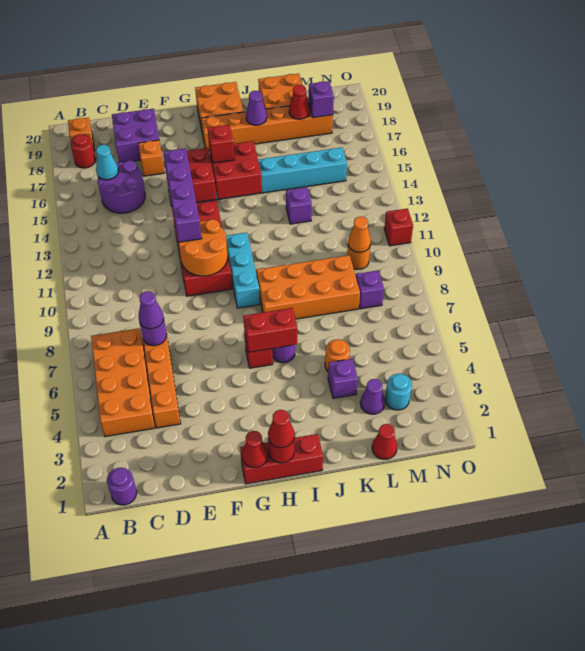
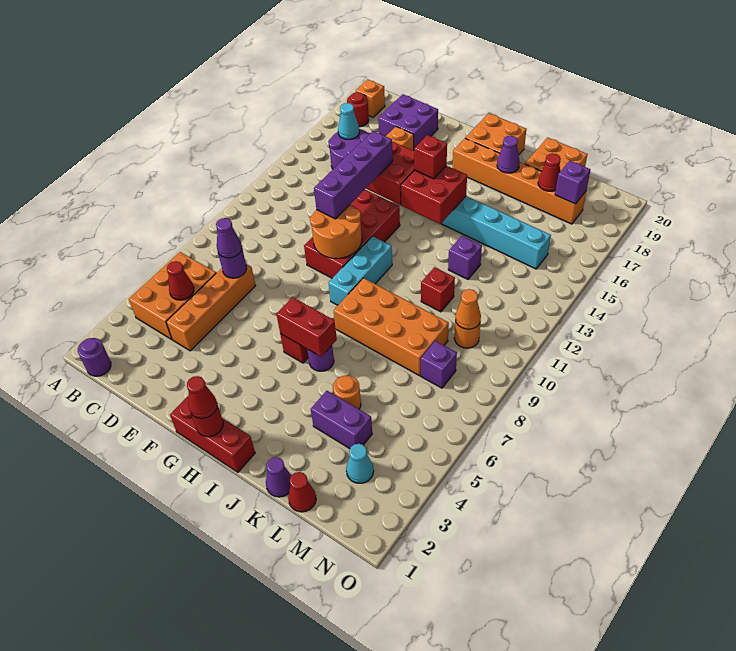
orange 2x4 brick [91,328,155,437] -> orange 2x3 brick [129,252,216,339]
red 1x1 cone [242,431,268,468] -> red 1x1 cone moved to [167,261,194,300]
purple 1x1 brick [328,359,358,398] -> purple 1x2 brick [311,391,372,449]
purple 1x1 cone [360,379,385,414] -> purple 1x1 cone moved to [266,457,291,497]
cyan 1x1 round brick [385,374,412,410] -> cyan 1x1 cone [346,444,374,483]
red 1x1 brick [384,208,413,246] -> red 1x1 brick moved to [421,267,455,312]

